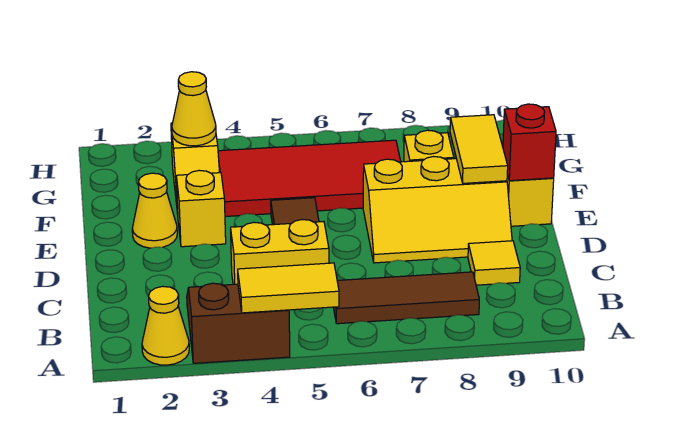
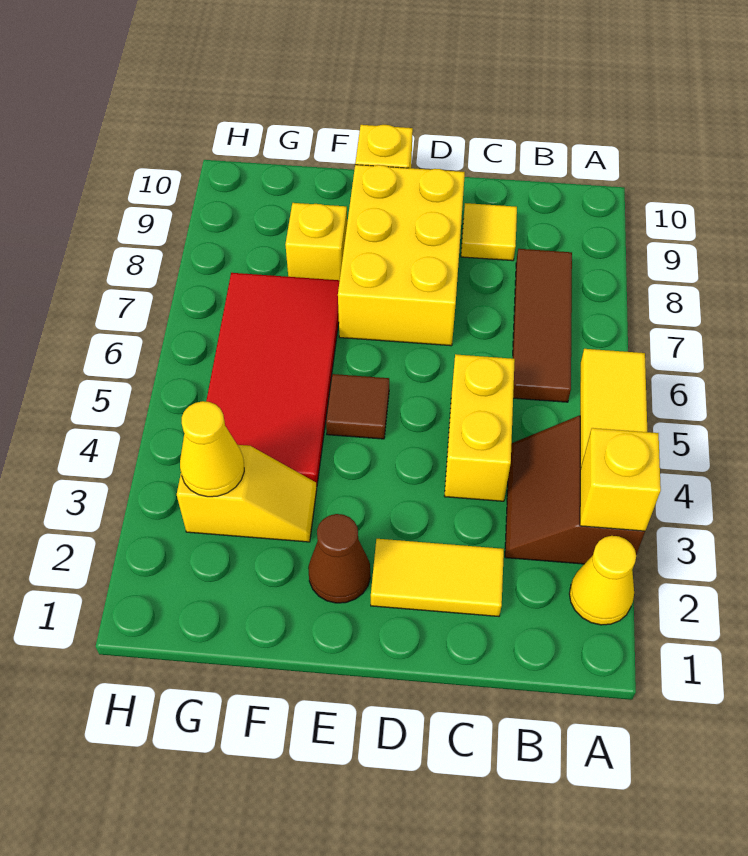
yellow 2x3 slope [363,157,512,263] -> yellow 2x3 brick [338,165,465,346]
yellow 1x1 cone [132,173,177,248] -> brown 1x1 cone [308,514,370,603]
yellow 1x1 brick [176,170,226,247] -> yellow 1x1 brick moved to [580,428,661,531]
yellow 1x2 tile [450,115,508,183] -> yellow 1x2 tile moved to [371,539,504,616]
red 1x1 brick [503,104,556,181] -> none

